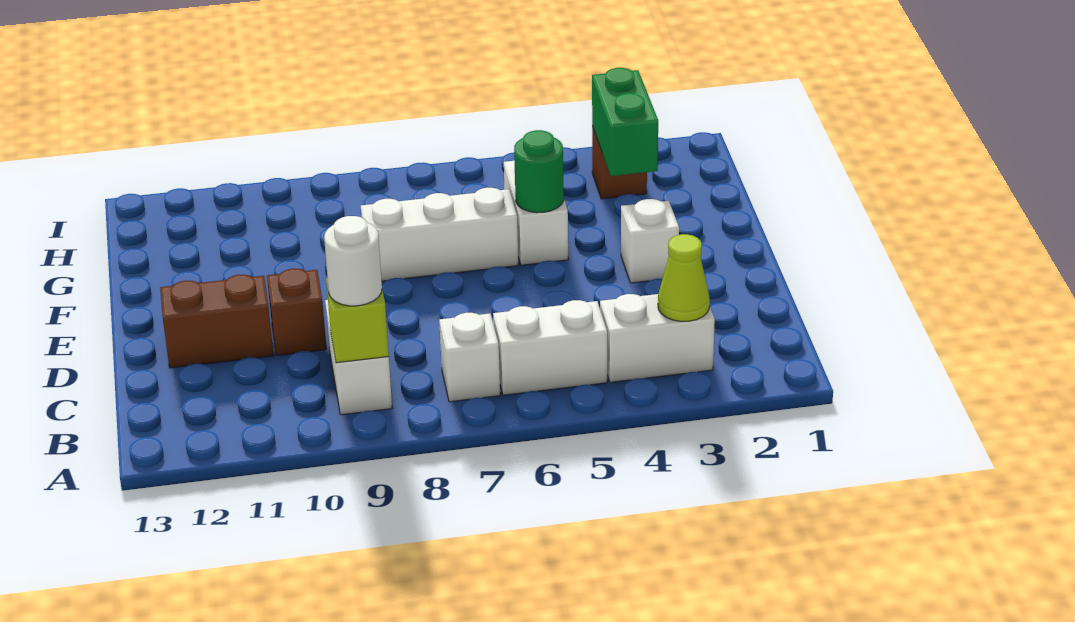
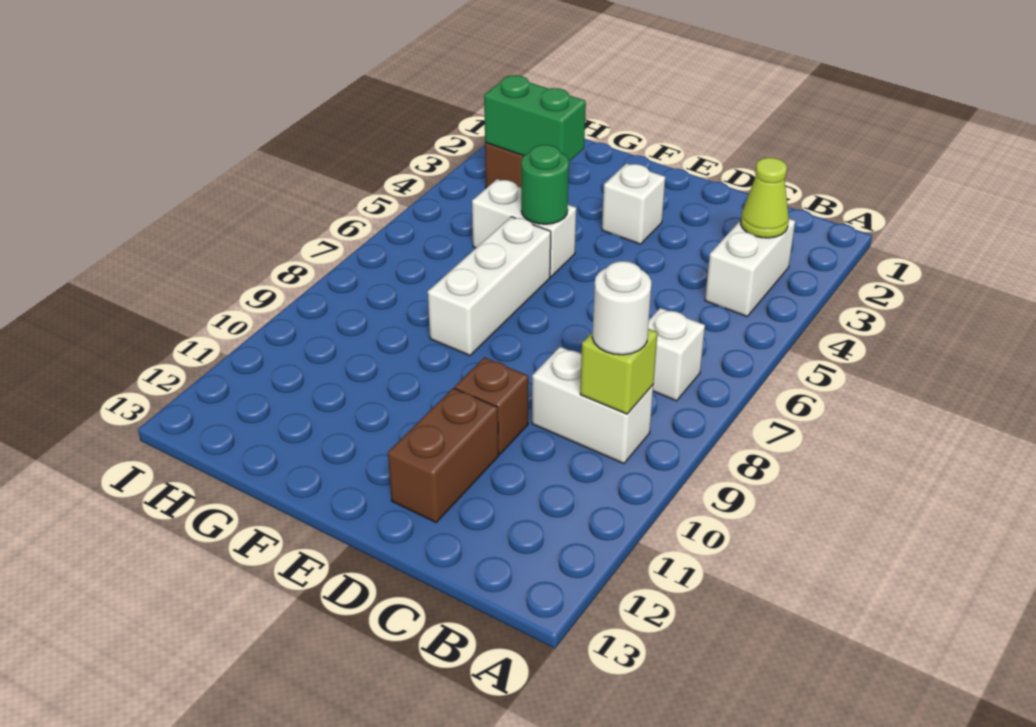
white 1x2 brick [493,300,607,395] -> none

